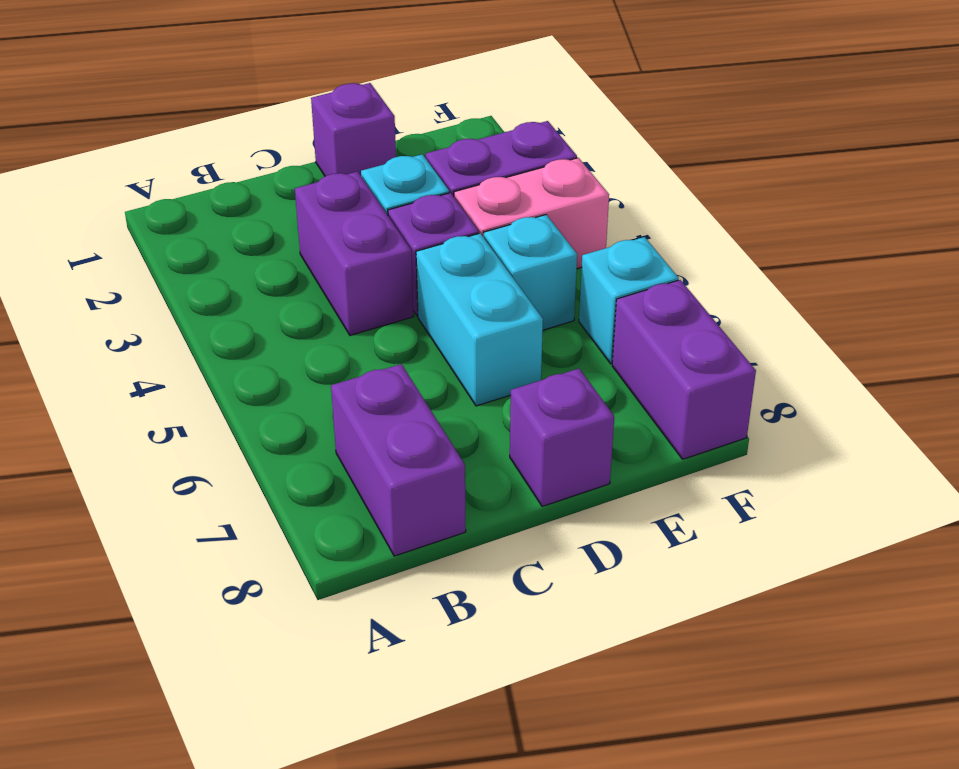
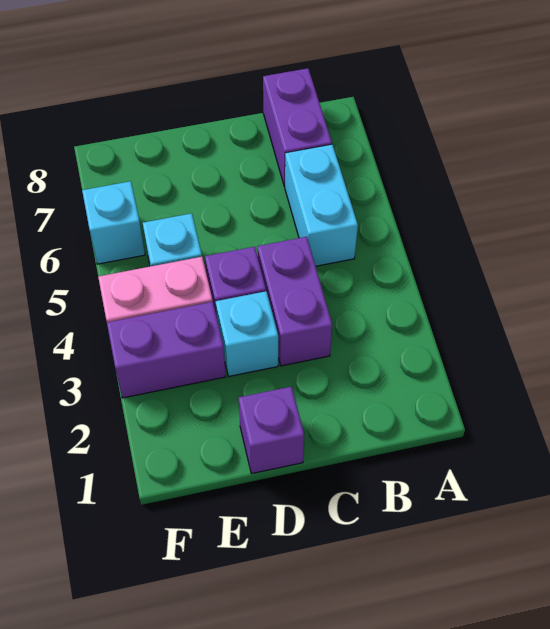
cyan 1x2 brick [416,233,543,406] -> cyan 1x2 brick moved to [285,145,358,266]
purple 1x1 brick [510,369,614,506] -> none
purple 1x2 brick [612,280,756,459] -> none

